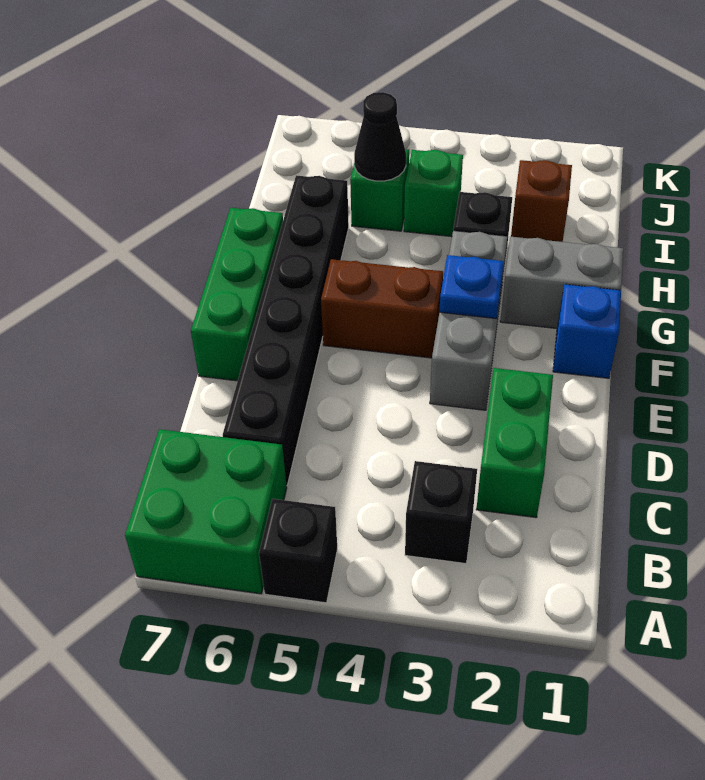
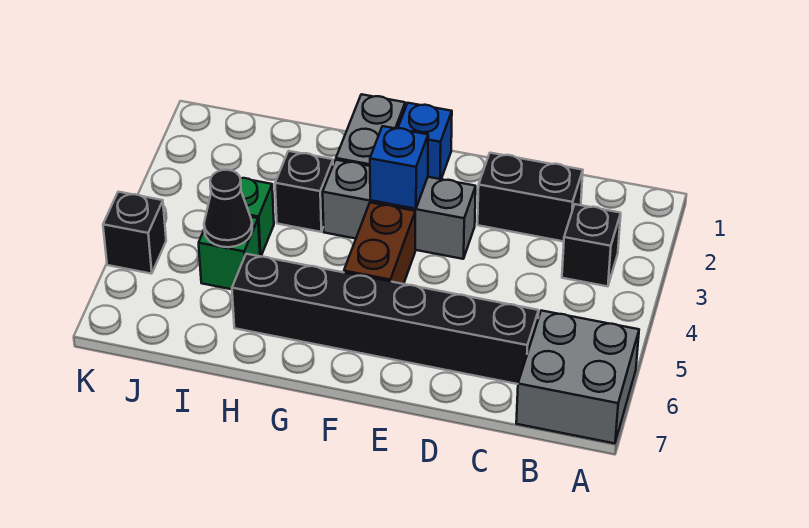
black 1x1 brick [259,499,337,603] -> black 1x1 brick moved to [103,192,166,274]
green 2x2 brick [125,429,287,594] -> grey 2x2 brick [516,311,639,443]
green 1x2 brick [476,368,553,518] -> black 1x2 brick [478,153,583,241]
green 1x3 brick [191,208,283,381] -> none
blue 1x1 plate [439,255,504,319] -> blue 1x1 brick [370,126,428,209]
brown 1x1 brick [511,160,572,242] -> none

